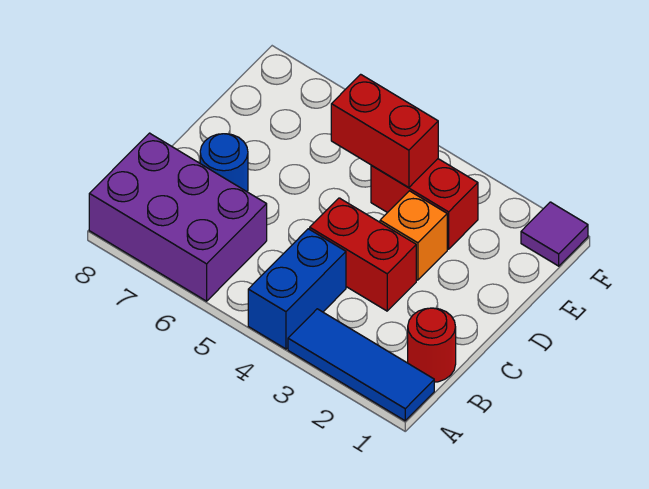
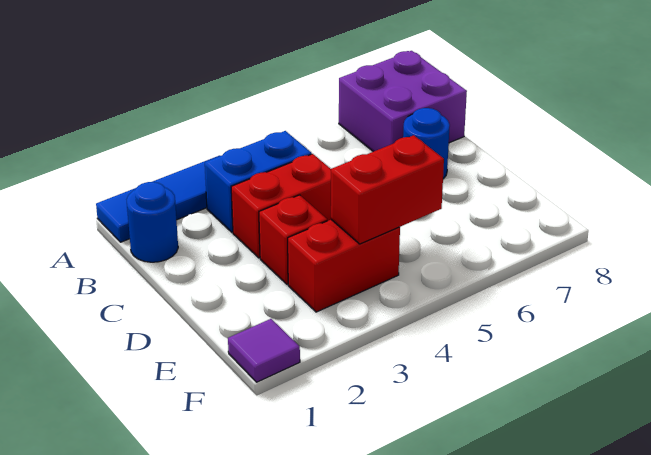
blue 1x2 brick [248,229,346,349] -> blue 1x2 brick turned to [205,131,312,232]
purple 2x3 brick [89,133,267,301] -> purple 2x2 brick [339,51,467,152]
red 1x1 round brick [408,308,456,382] -> blue 1x1 round brick [127,182,178,262]
orange 1x1 brick [380,191,447,280] -> red 1x1 brick [259,195,327,285]

